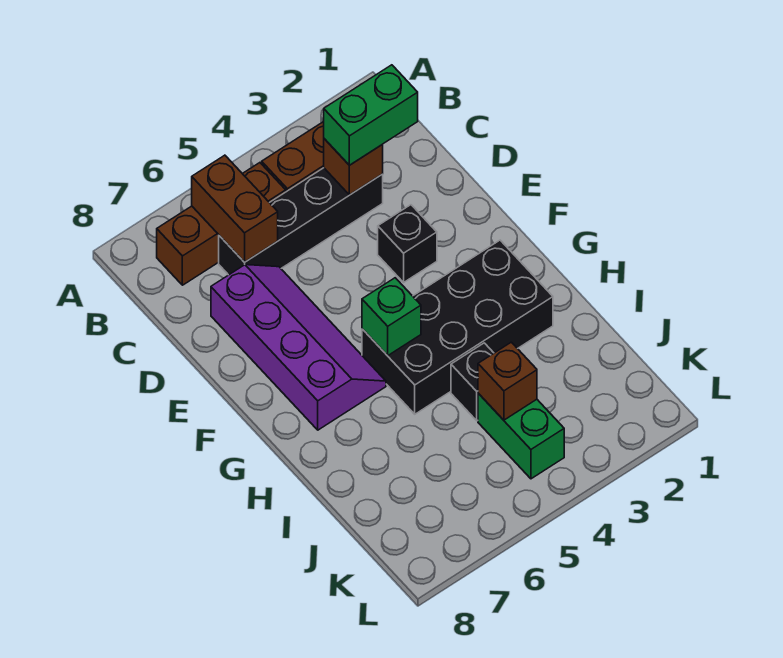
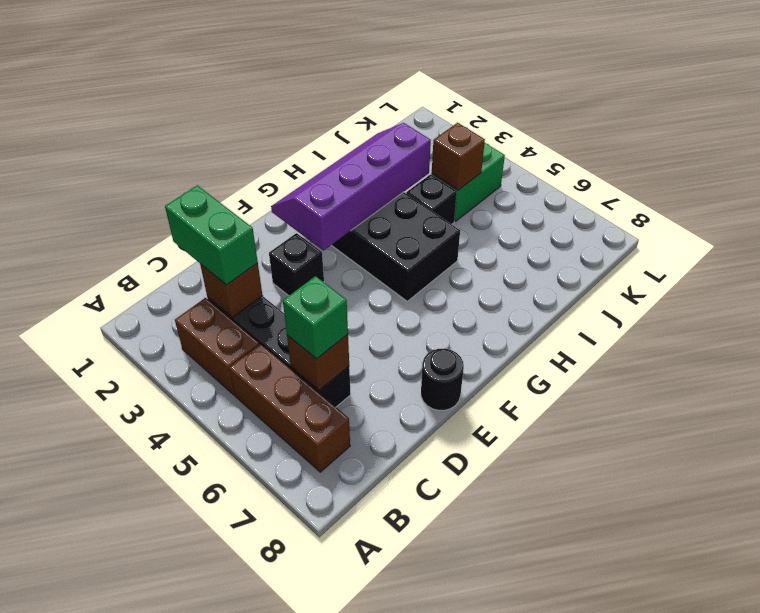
brown 1x2 brick [192,155,278,262] -> brown 1x1 brick [287,334,349,390]
purple 2x4 slope [211,265,386,430] -> purple 2x4 slope moved to [271,123,431,251]
none -> black 1x1 round brick [421,348,464,410]
green 1x1 brick [362,278,421,356] -> green 1x1 brick moved to [283,276,348,359]

